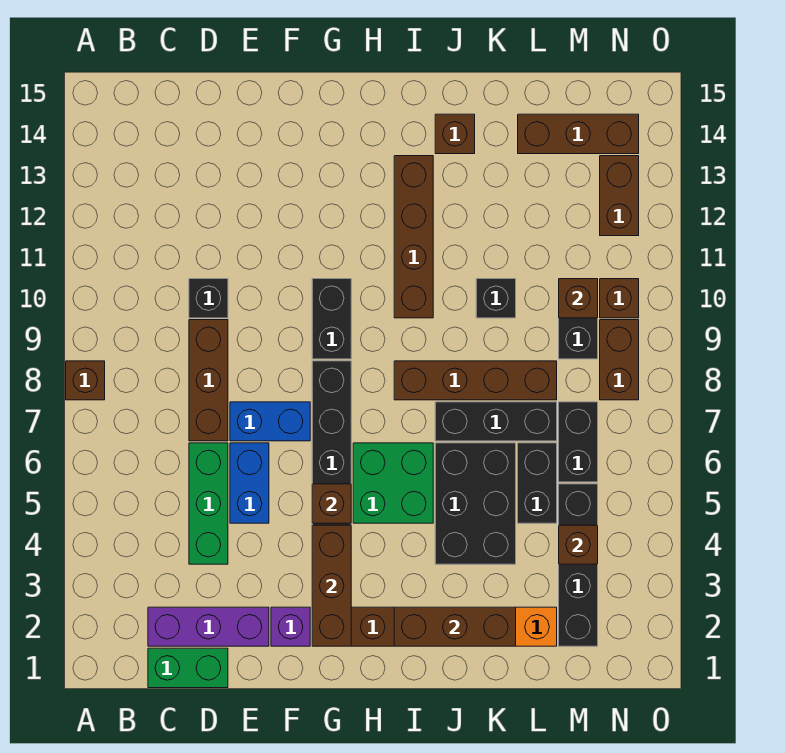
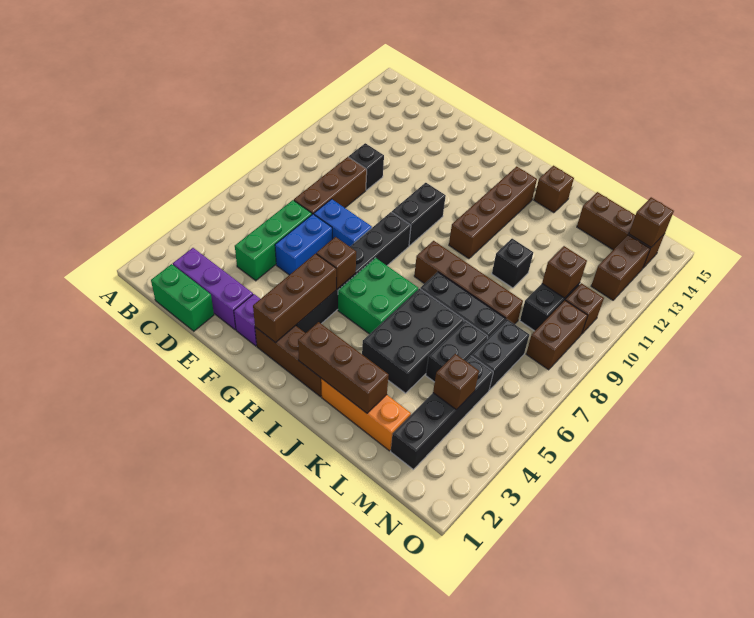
brown 1x1 brick [66,361,105,400] -> brown 1x1 brick moved to [629,197,674,247]

